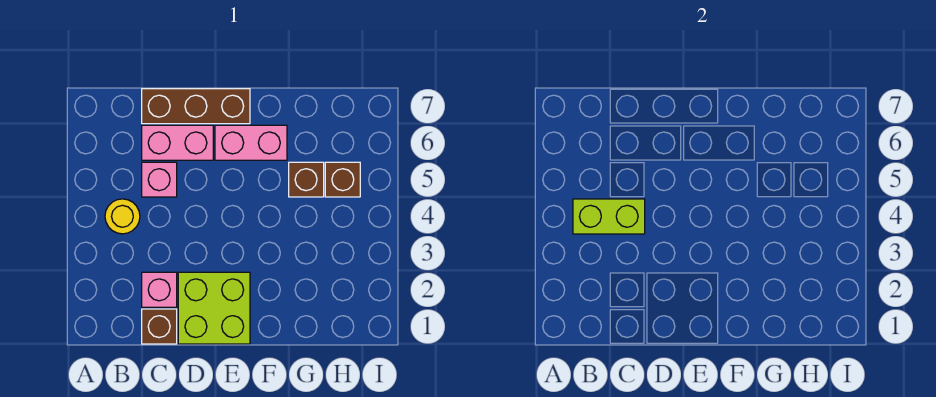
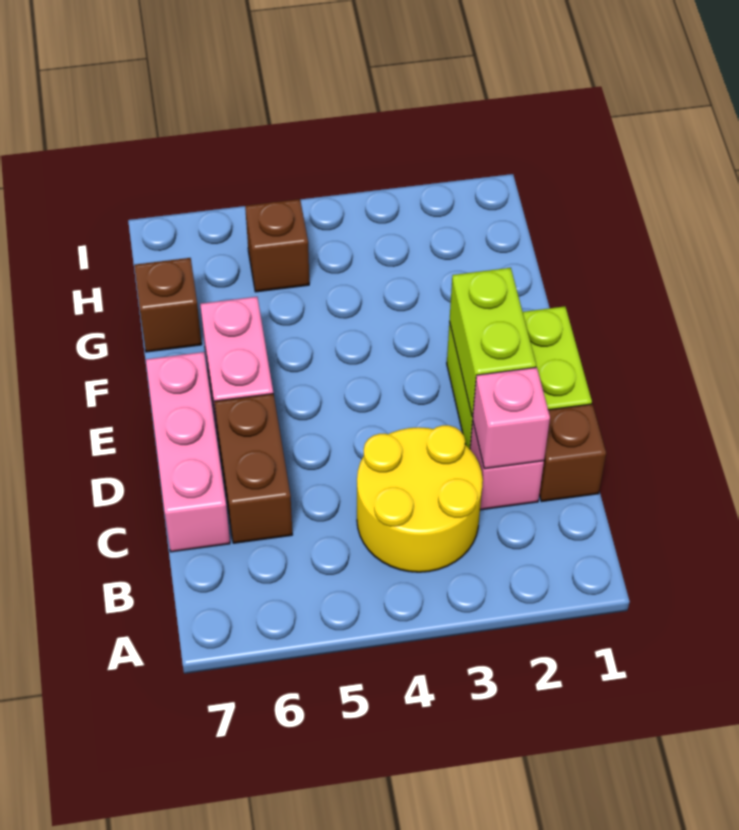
yellow 1x1 round brick [105,199,140,234] -> yellow 2x2 round brick [357,425,483,572]
lime 1x2 brick [573,199,645,234] -> lime 1x2 brick moved to [449,268,536,417]
pink 1x1 brick [142,162,177,197] -> pink 1x1 brick moved to [473,367,550,469]
pink 1x2 brick [142,125,213,160] -> brown 1x2 brick [214,394,292,543]
brown 1x3 brick [142,89,250,124] -> pink 1x3 brick [146,352,230,552]
brown 1x1 brick [289,162,324,197] -> brown 1x1 brick moved to [134,258,202,352]

